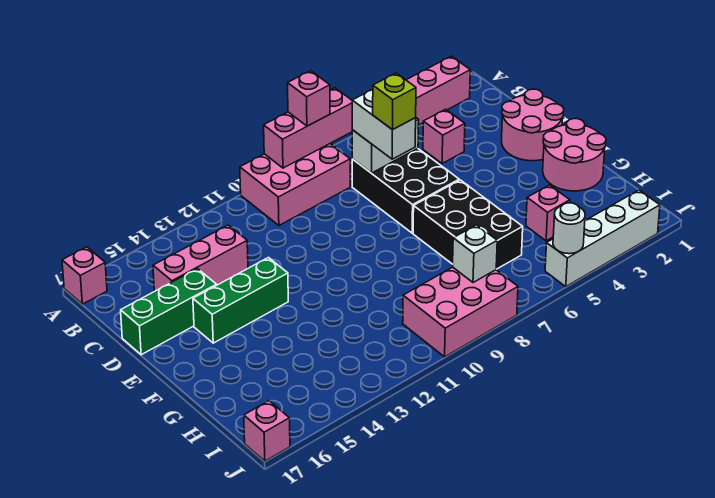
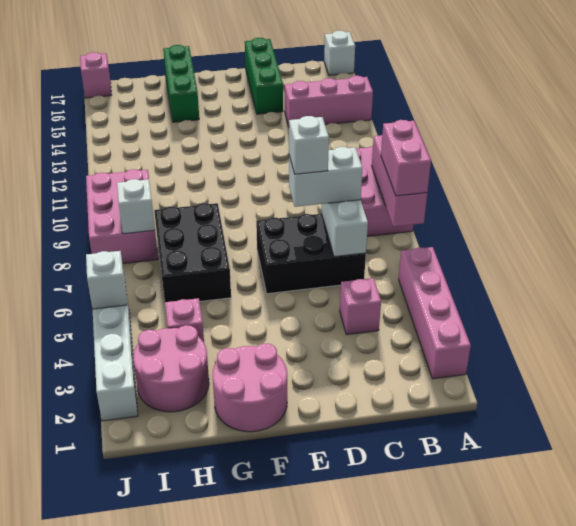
pink 1x1 brick [288,71,330,126] -> pink 1x2 brick [381,120,431,196]
pink 1x1 brick [62,247,107,304] -> white 1x1 brick [324,31,355,75]
pink 1x3 brick [153,225,248,291] -> pink 1x3 brick turned to [285,76,373,126]
pink 2x2 round brick [502,89,564,161] -> pink 2x2 round brick moved to [133,325,209,412]
lime 1x1 brick [373,73,416,130] -> white 1x1 brick [289,116,329,174]
green 1x3 brick [193,258,288,343] -> green 1x3 brick moved to [163,45,199,122]
black 2x3 brick [413,180,523,269] -> black 2x3 brick turned to [154,203,231,302]
white 1x1 round brick [553,203,585,254] -> white 1x1 brick [86,251,127,309]

